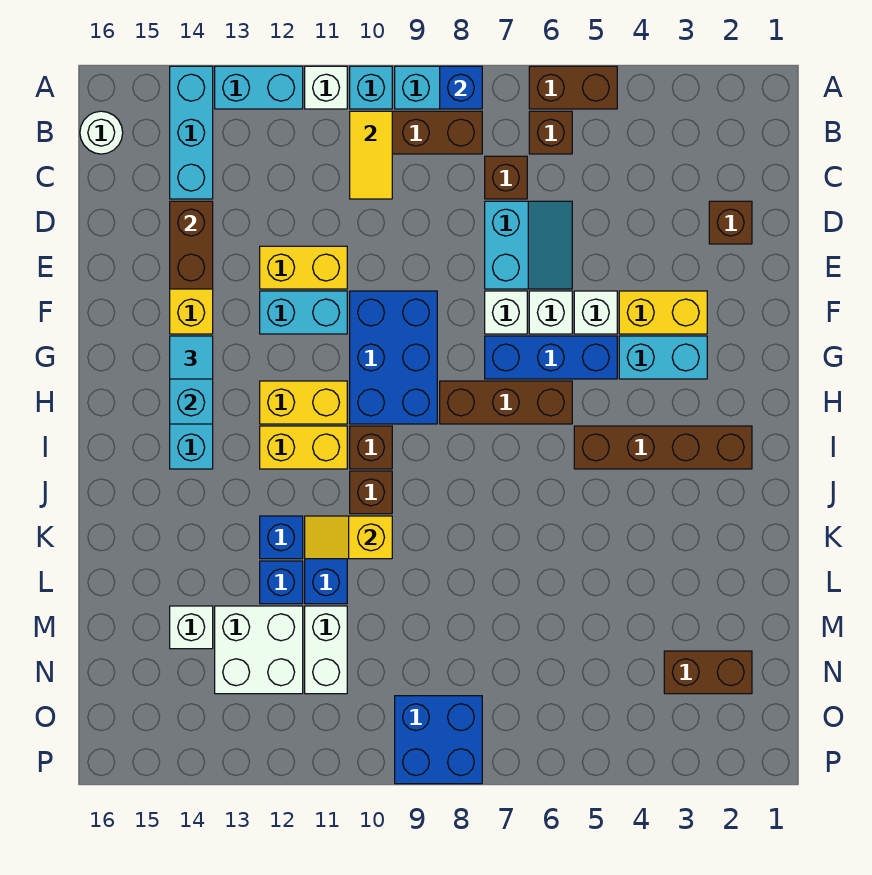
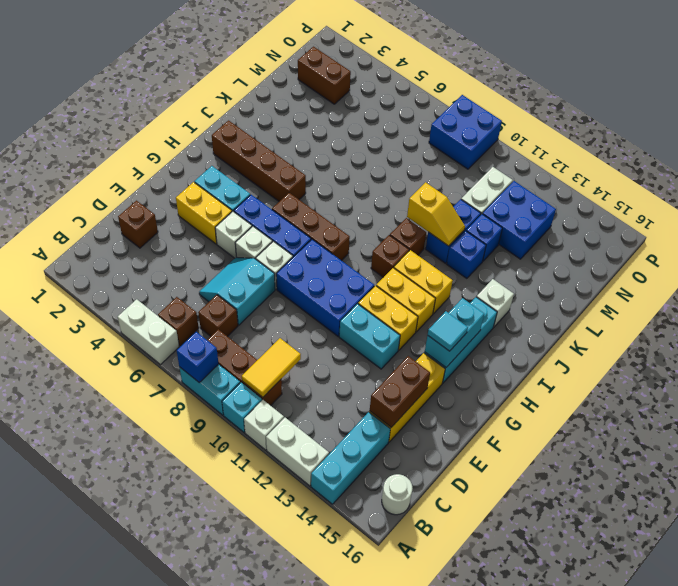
brown 1x2 brick [529,66,617,109] -> white 1x2 brick [118,299,179,365]
cyan 1x2 brick [215,66,303,109] -> white 1x2 brick [266,418,329,486]
yellow 1x2 brick [260,246,347,289] -> yellow 1x2 brick moved to [358,286,418,350]
blue 2x3 brick [350,291,437,424] -> blue 2x3 brick turned to [276,239,374,336]
white 2x2 brick [215,606,303,694] -> blue 2x2 brick [483,181,556,259]
white 1x1 brick [170,606,213,649] -> white 1x1 brick moved to [477,279,514,327]

